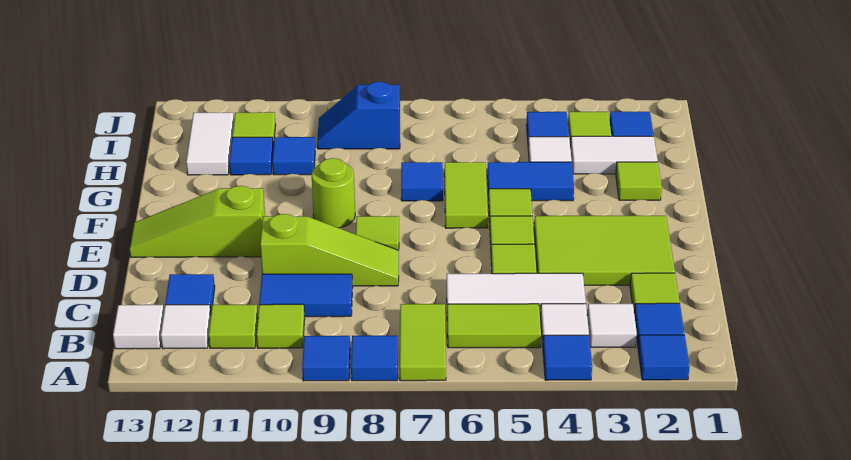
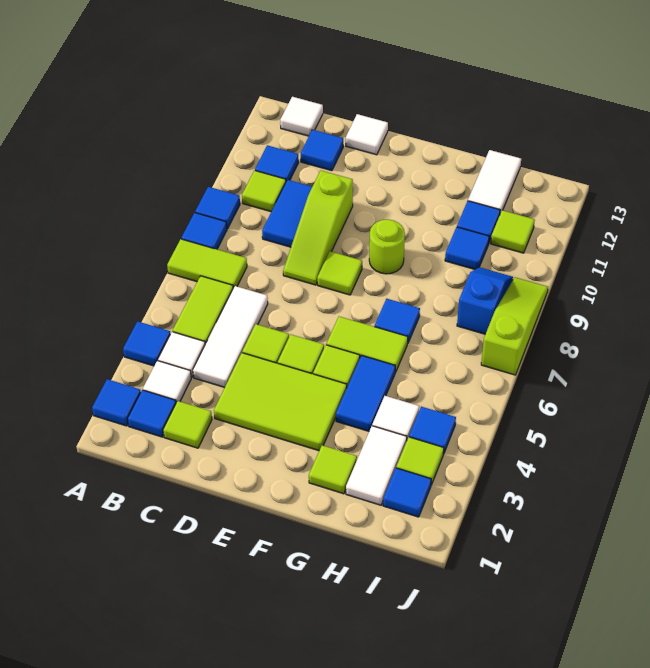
lime 1x1 tile [209,305,258,348] -> blue 1x1 tile [255,145,299,181]
white 1x1 tile [161,305,211,349] -> white 1x1 tile moved to [346,114,388,155]
lime 2x3 tile [534,216,675,285] -> lime 2x3 tile turned to [214,353,347,451]
lime 1x3 slope [130,186,265,257] -> lime 1x3 slope moved to [481,277,548,375]
white 1x2 tile [186,113,234,175] -> white 1x2 tile turned to [468,150,521,213]

